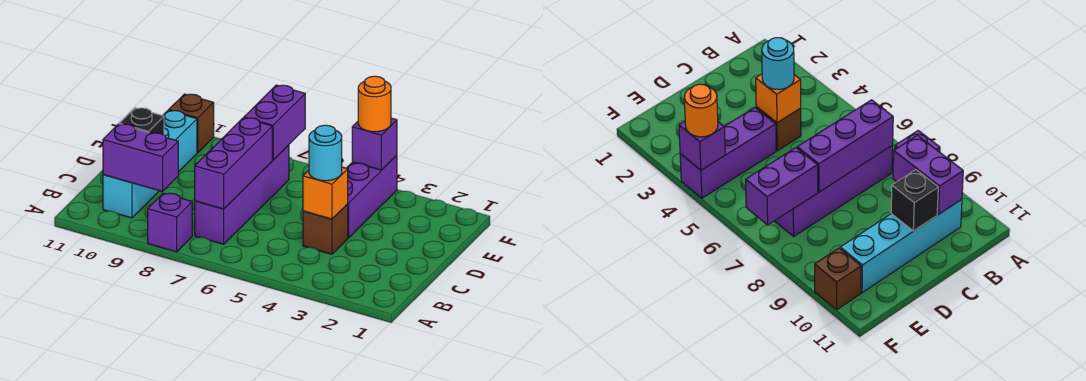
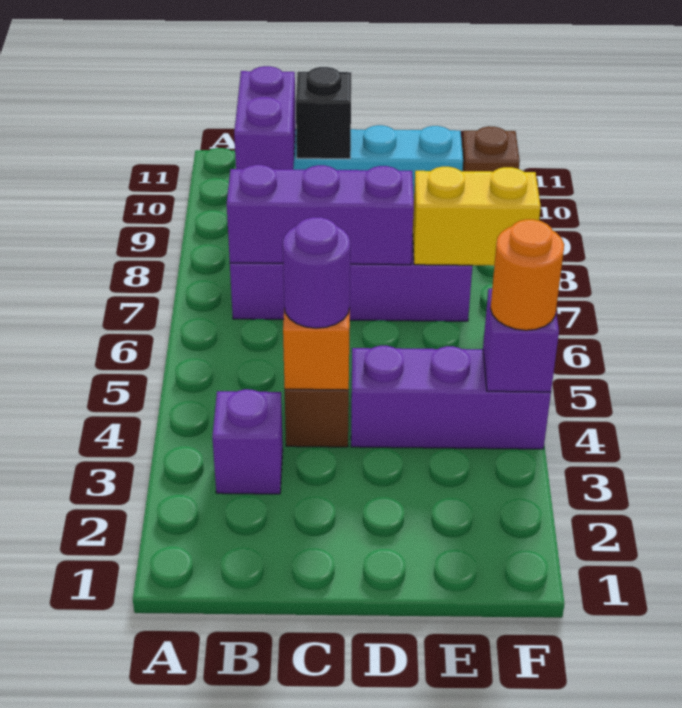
purple 1x1 brick [148,193,192,252] -> purple 1x1 brick moved to [212,389,283,494]
cyan 1x1 round brick [309,125,342,181] -> purple 1x1 round brick [283,217,350,328]
purple 1x2 brick [244,85,305,160] -> yellow 1x2 brick [413,167,541,266]

